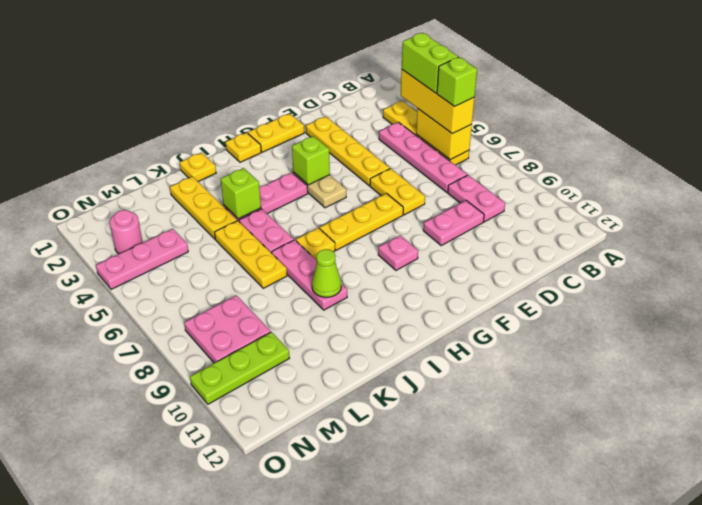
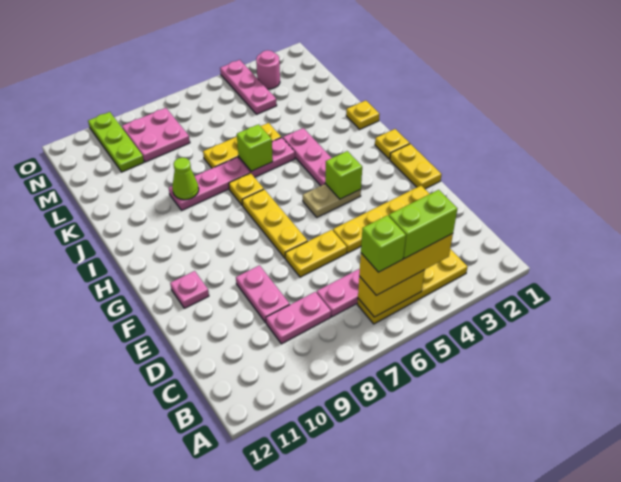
pink 1x1 plate [378,235,418,270] -> pink 1x1 plate moved to [170,271,209,308]
lime 1x1 brick [221,168,261,219] -> lime 1x1 brick moved to [237,124,273,171]
yellow 1x3 plate [170,177,237,239] -> none

